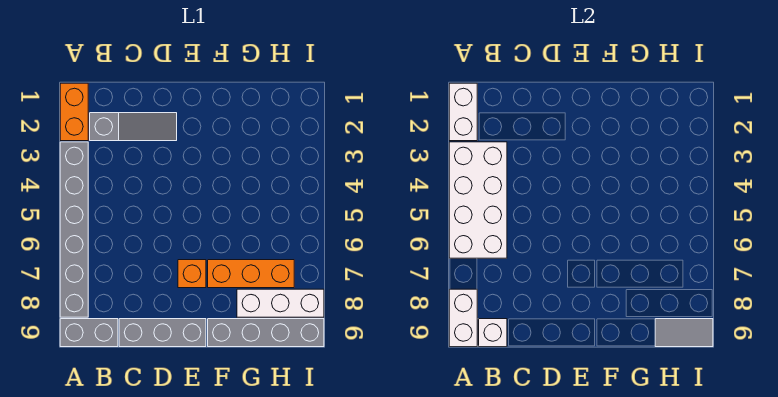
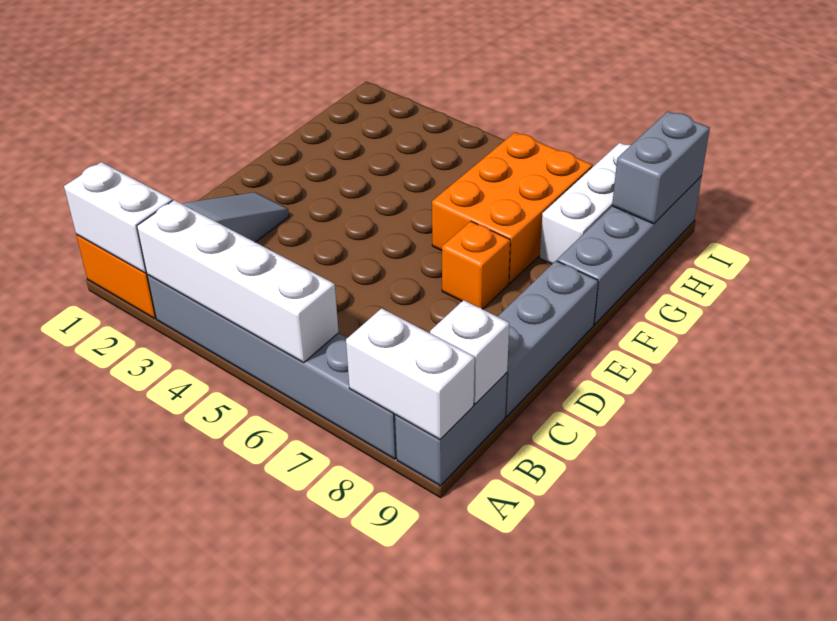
white 2x4 brick [449,142,507,258] -> white 1x4 brick [137,200,339,363]
orange 1x3 brick [208,260,294,288] -> orange 2x3 brick [432,132,593,283]
grey 1x2 tile [655,319,713,347] -> grey 1x2 brick [612,112,710,224]

